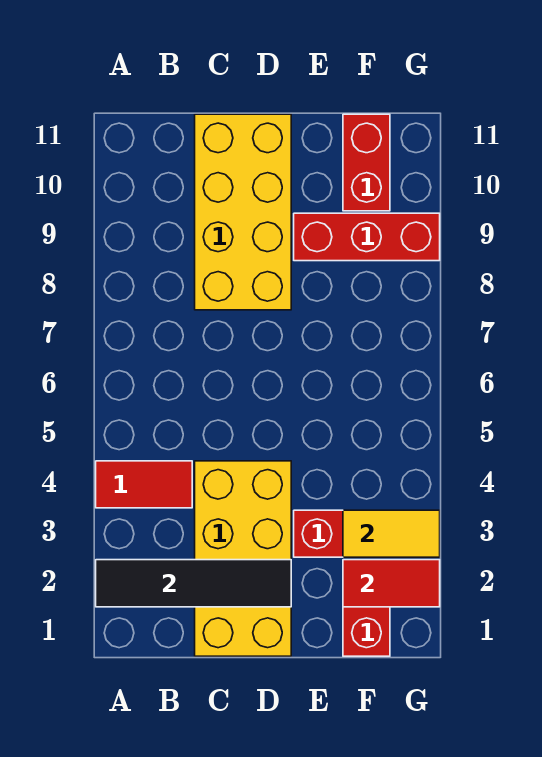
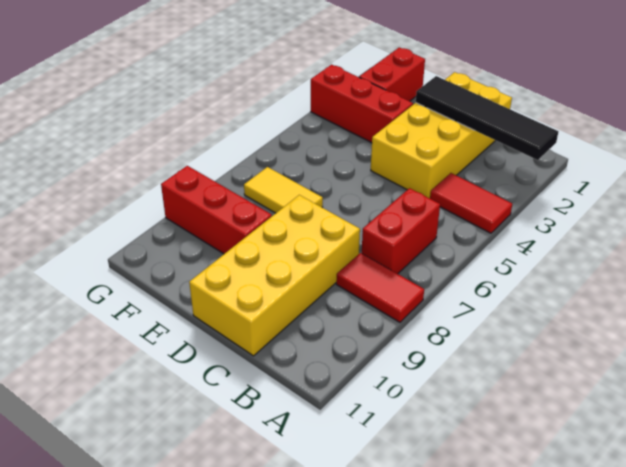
red 1x2 tile [343,560,440,607] -> red 1x2 tile moved to [336,253,424,322]
yellow 1x2 tile [343,510,440,557] -> yellow 1x2 tile moved to [244,167,323,213]
red 1x2 brick [343,114,390,211] -> red 1x2 brick moved to [362,188,440,274]

